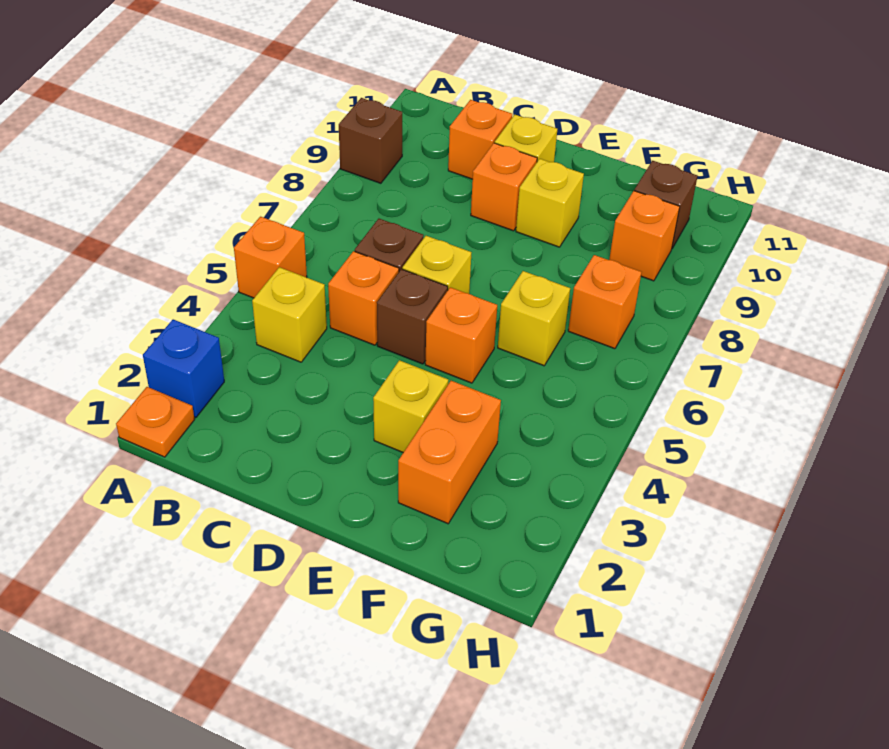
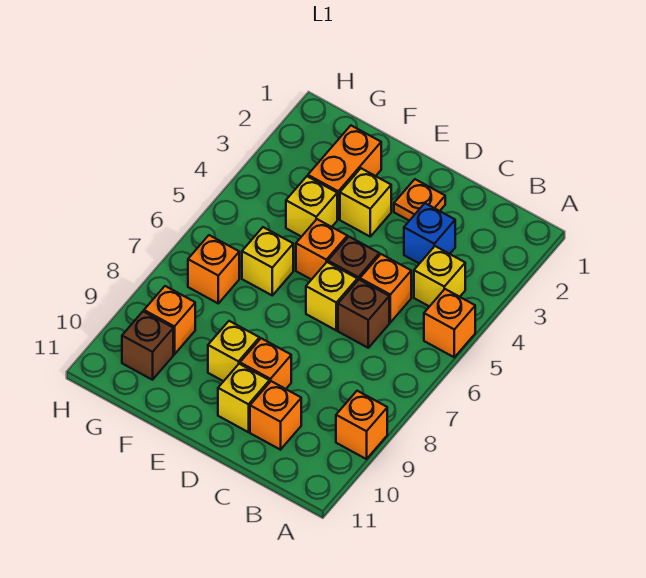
orange 1x1 plate [116,387,195,457] -> orange 1x1 plate moved to [394,179,445,221]
blue 1x1 brick [143,319,224,418] -> blue 1x1 brick moved to [404,203,455,264]
brown 1x1 brick [339,98,402,183] -> orange 1x1 brick [336,391,387,459]
none -> yellow 1x1 brick [286,176,337,237]

